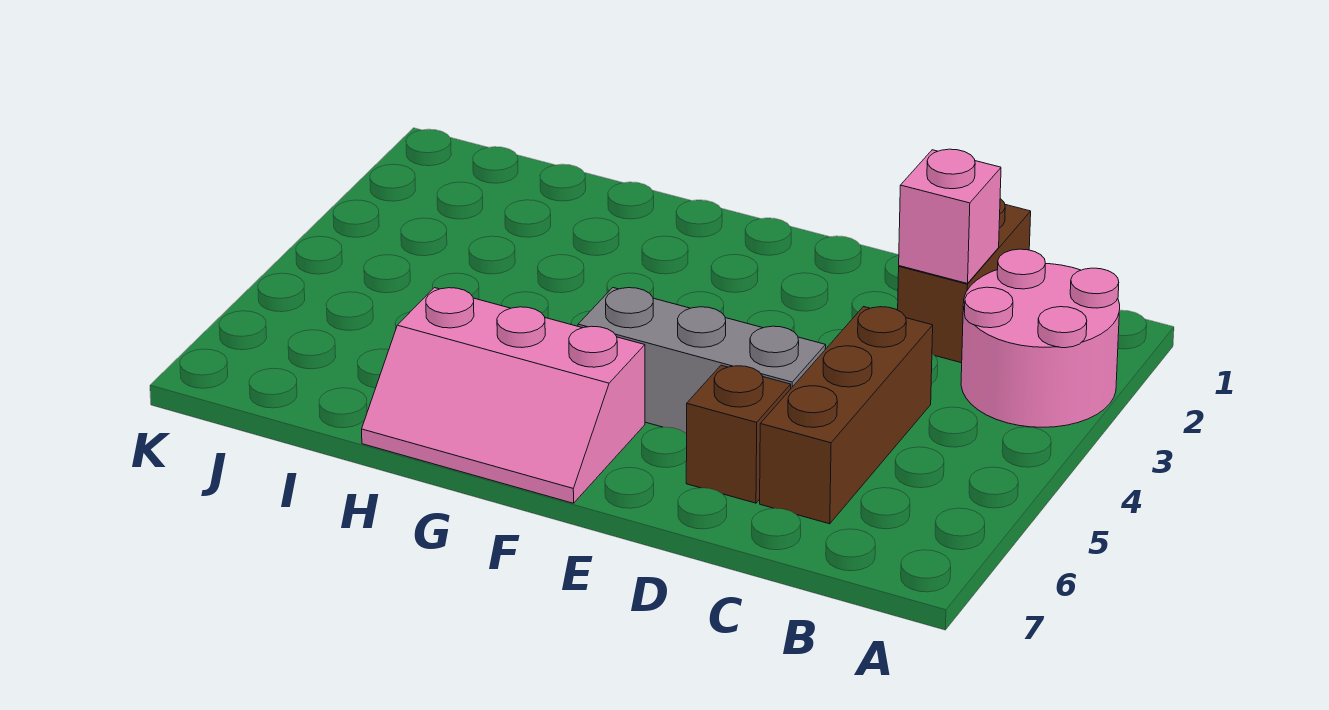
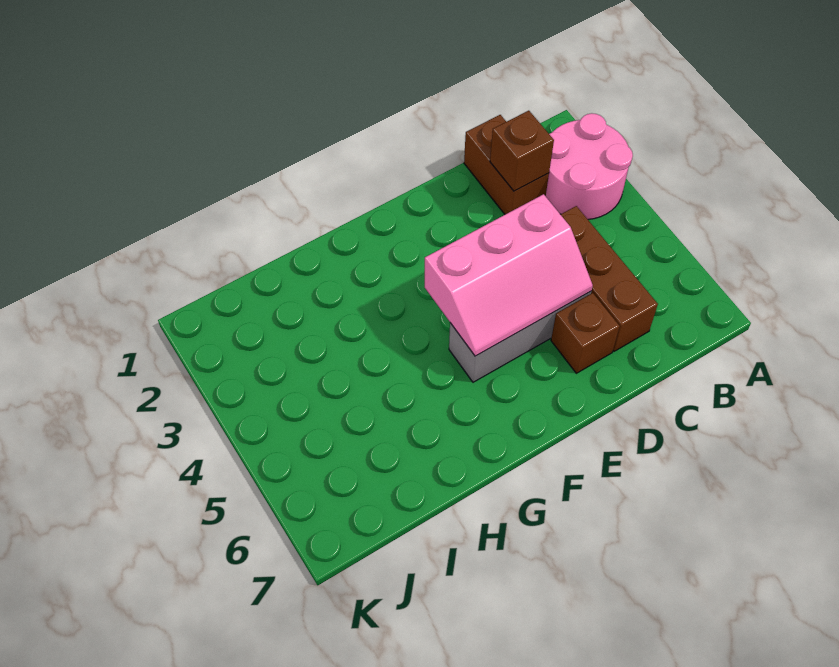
pink 1x1 brick [899,149,1001,284] -> brown 1x1 brick [490,111,554,191]
pink 2x3 slope [362,288,645,503] -> pink 2x3 slope moved to [425,194,593,356]

